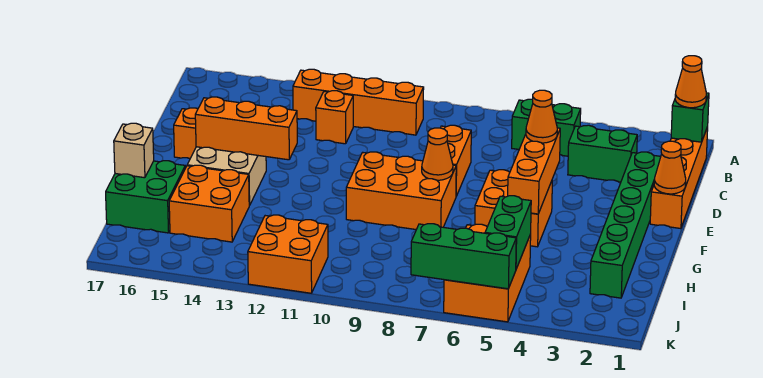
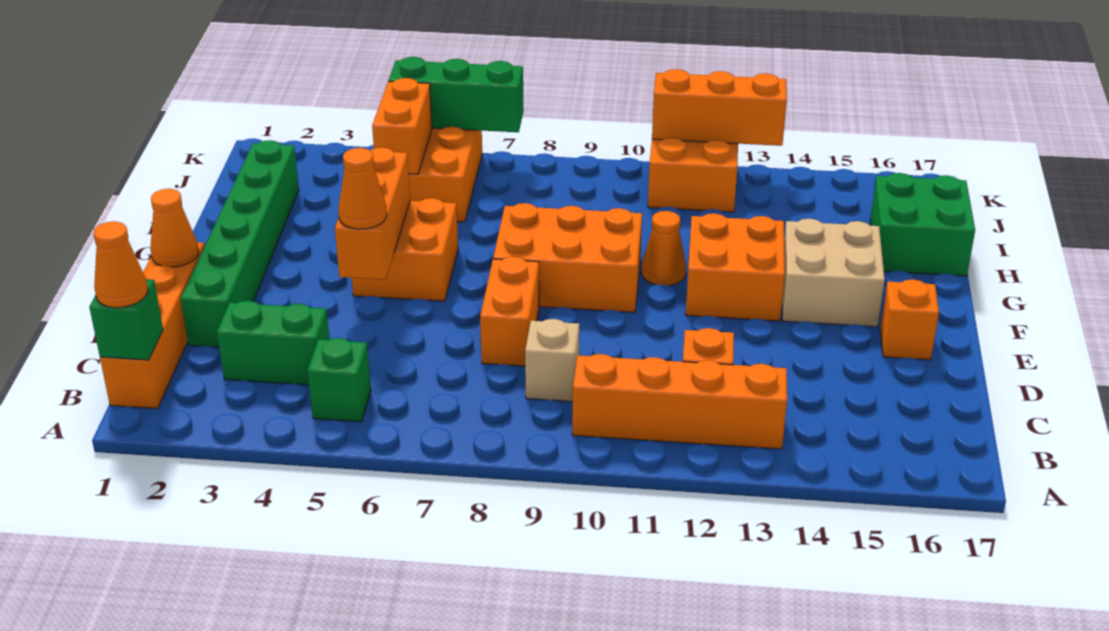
green 1x2 brick [512,99,581,156] -> green 1x1 brick [308,338,371,422]
orange 1x1 cone [422,128,453,180] -> orange 1x1 cone moved to [642,211,686,286]
orange 1x3 brick [195,97,297,160] -> orange 1x3 brick moved to [652,69,787,146]
orange 2x2 brick [169,165,249,242] -> orange 2x2 brick moved to [686,213,785,321]
tan 1x1 brick [114,123,154,178] -> tan 1x1 brick moved to [525,319,579,402]
green 1x2 brick [485,196,531,269] -> orange 1x2 brick [372,78,432,174]

